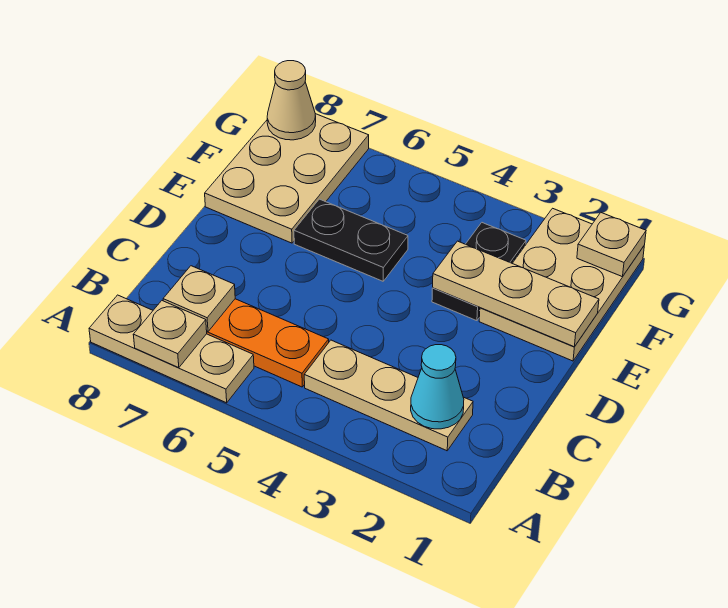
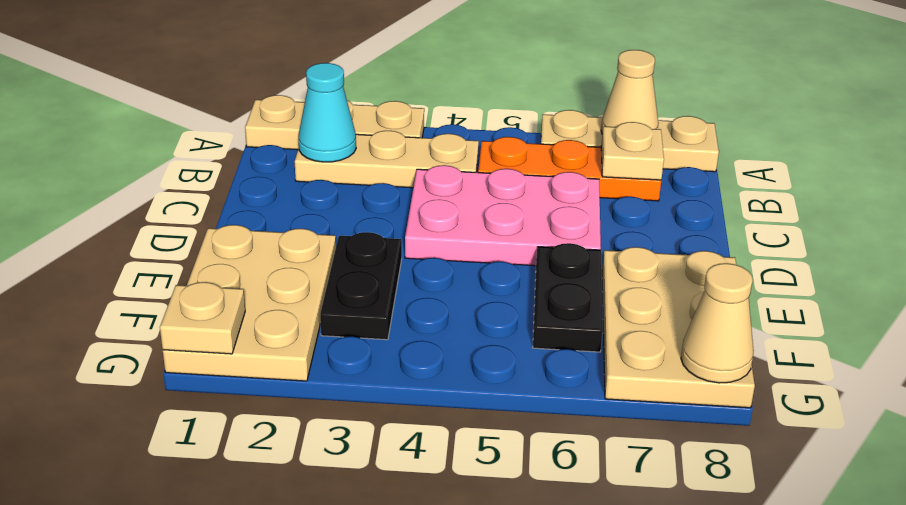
tan 1x1 plate [133,301,207,368] -> tan 1x1 cone [601,50,658,134]
none -> pink 2x3 plate [405,165,601,266]
tan 1x3 plate [433,241,599,347] -> tan 1x3 plate moved to [245,95,424,150]
black 1x2 plate [294,199,408,281] -> black 1x2 plate turned to [533,243,603,352]

